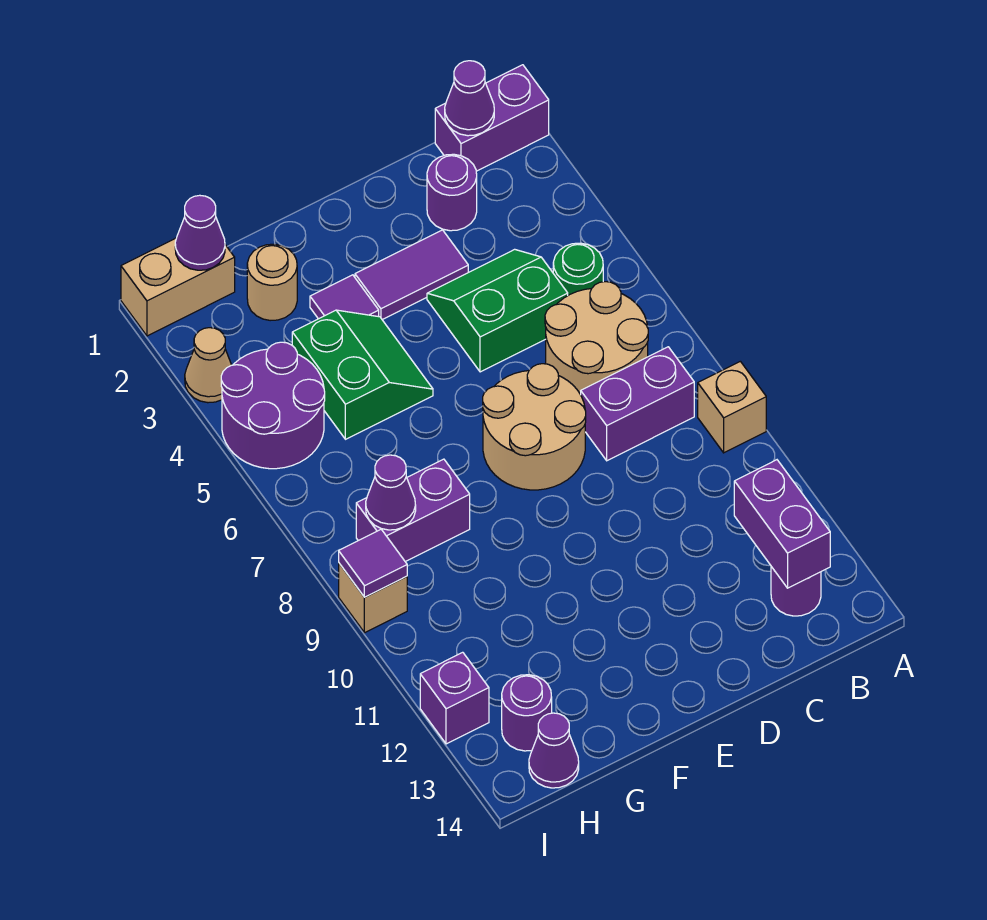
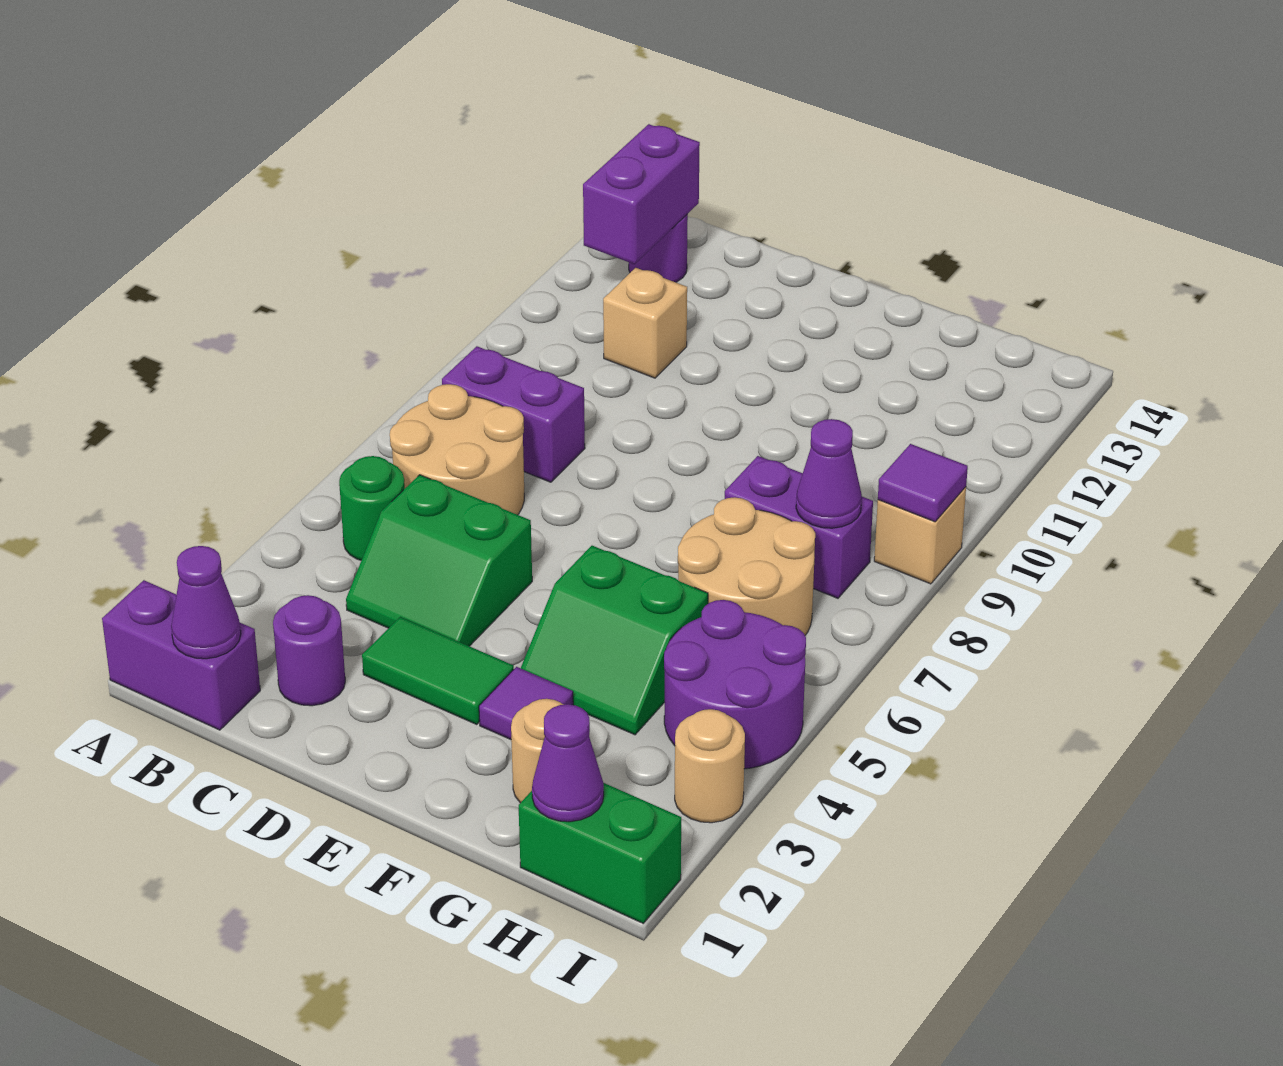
tan 1x1 brick [698,361,766,453] -> tan 1x1 brick moved to [603,268,687,378]
purple 1x2 tile [355,230,468,320] -> green 1x2 tile [362,617,514,725]
tan 2x2 round brick [483,364,586,490] -> tan 2x2 round brick moved to [678,497,815,635]
green 2x2 slope [292,310,433,439] -> green 2x2 slope turned to [521,546,708,735]
tan 1x2 brick [121,238,235,336] -> green 1x2 brick [519,783,681,923]
purple 1x1 round brick [502,675,552,751] -> none
purple 1x1 cone [529,713,579,788] -> none
tan 1x1 cone [185,328,231,403] -> tan 1x1 round brick [675,709,745,823]
purple 1x1 brick [420,652,489,744] -> none

